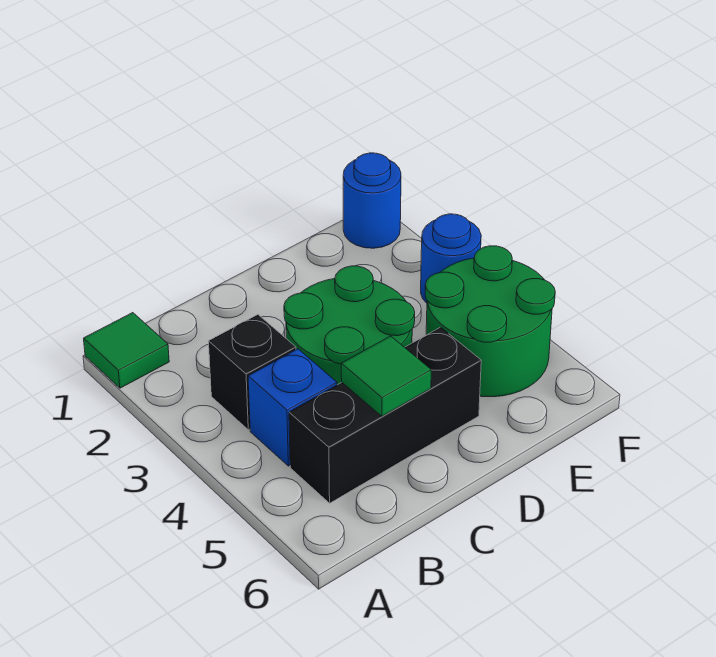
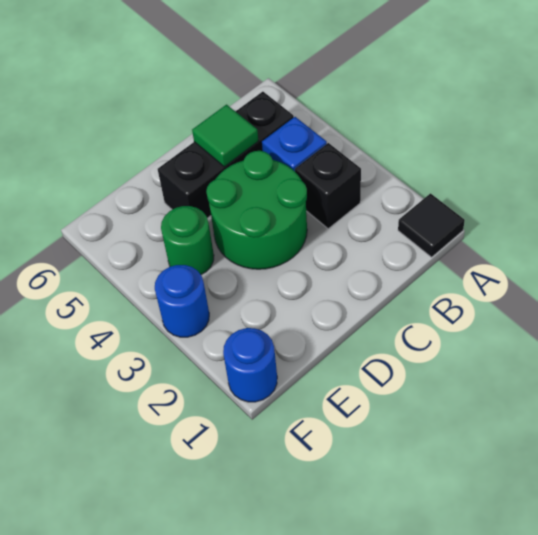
green 1x1 tile [84,313,169,388] -> black 1x1 tile [398,193,465,257]
green 2x2 round brick [425,246,555,397] -> green 1x1 round brick [161,206,214,275]

